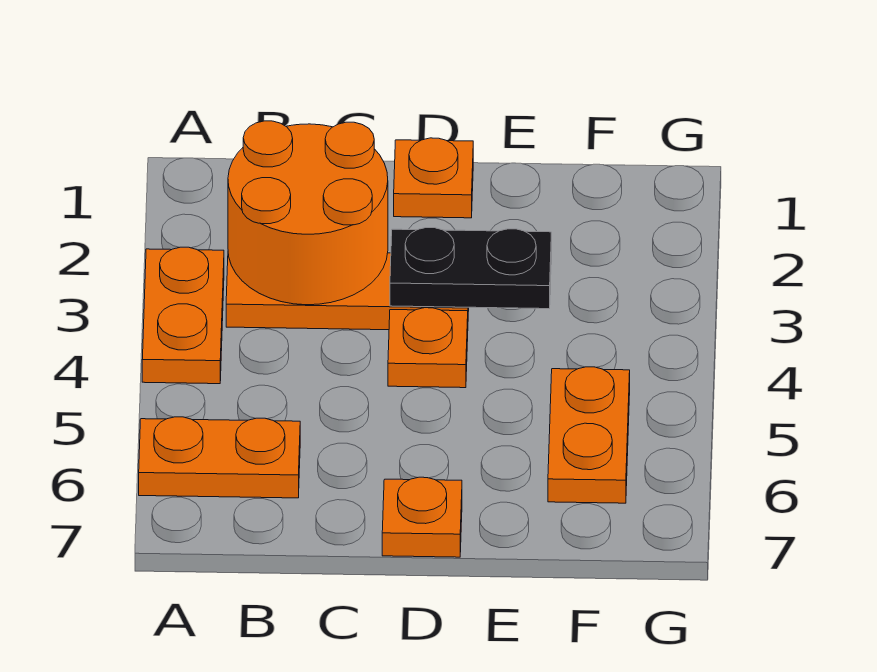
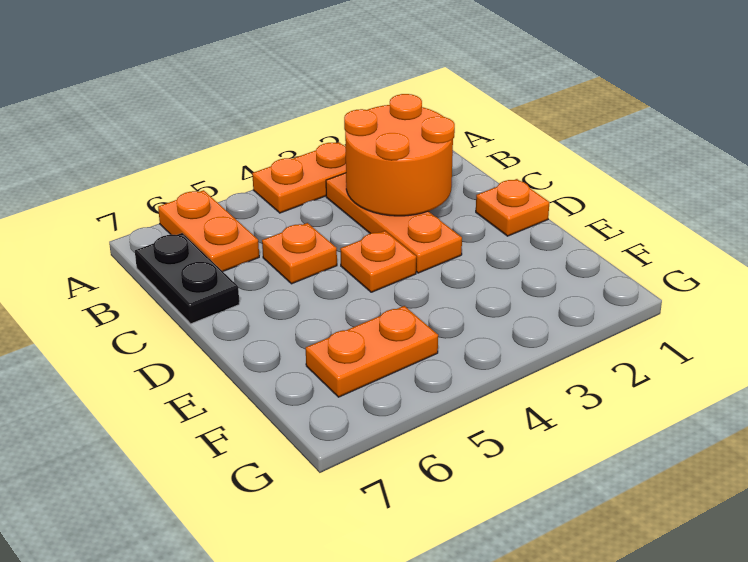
black 1x2 plate [390,228,551,309] -> black 1x2 plate moved to [135,233,239,324]
orange 1x1 plate [382,477,462,557] -> orange 1x1 plate moved to [262,223,337,284]

